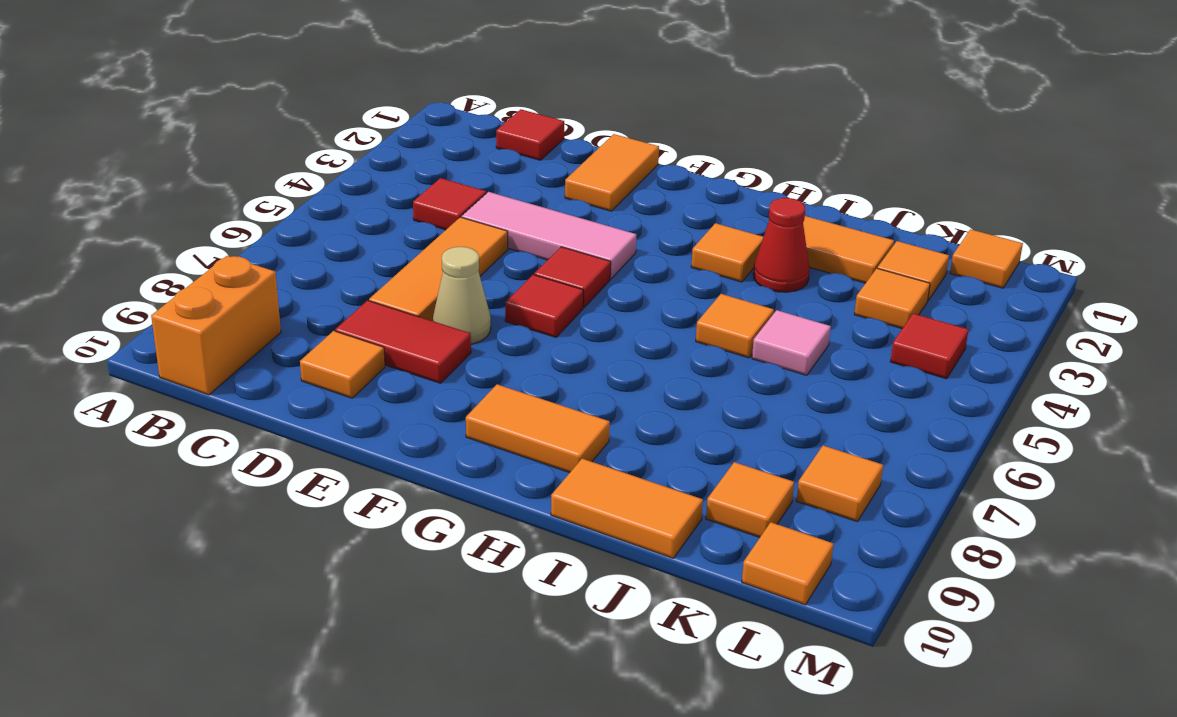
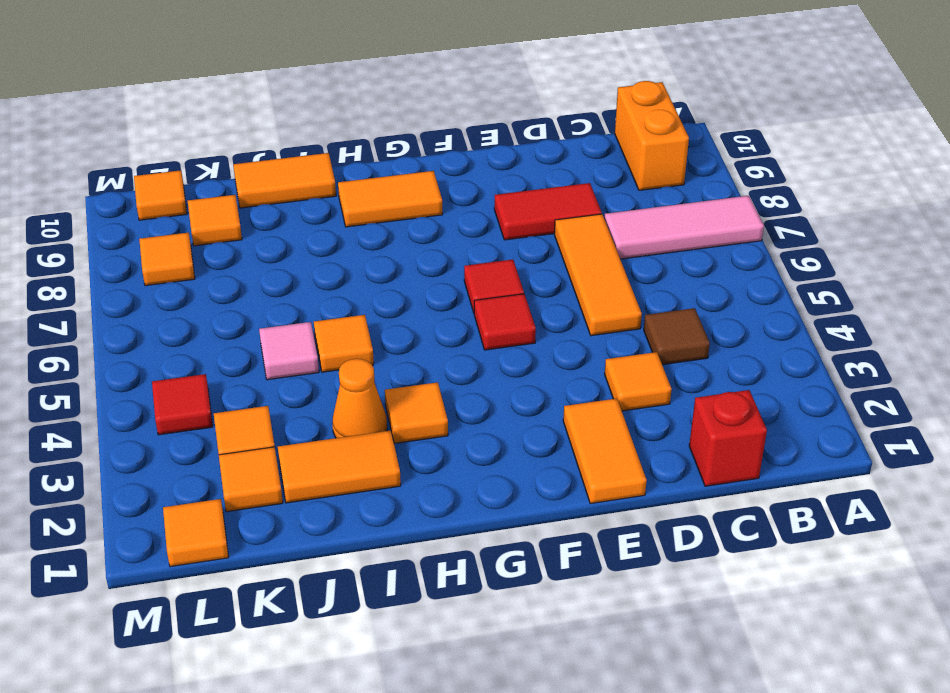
red 1x1 tile [496,109,564,160] -> red 1x1 brick [689,390,767,486]
red 1x1 tile [413,178,486,230] -> brown 1x1 tile [644,308,710,365]
pink 1x3 tile [462,192,637,279] -> pink 1x3 tile moved to [604,196,764,259]
orange 1x1 tile [300,331,385,398] -> orange 1x1 tile moved to [605,352,672,411]
tan 1x1 cone [433,247,491,344] -> none
red 1x1 cone [753,198,810,292] -> orange 1x1 cone [332,359,387,438]

